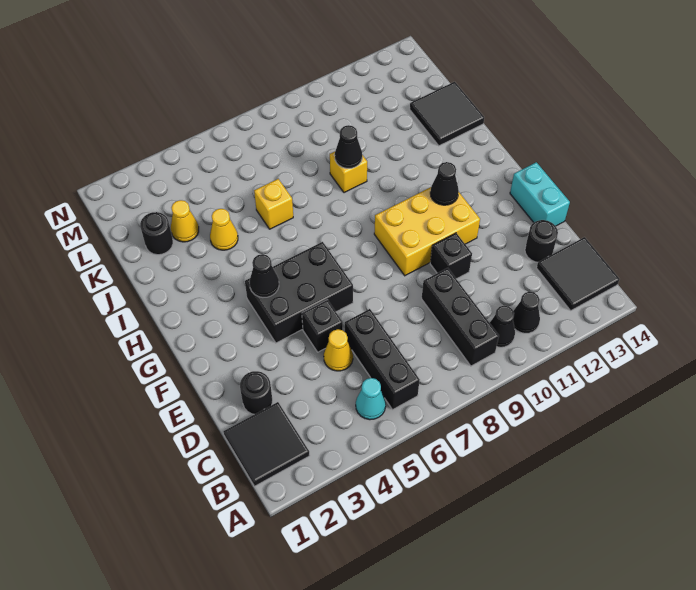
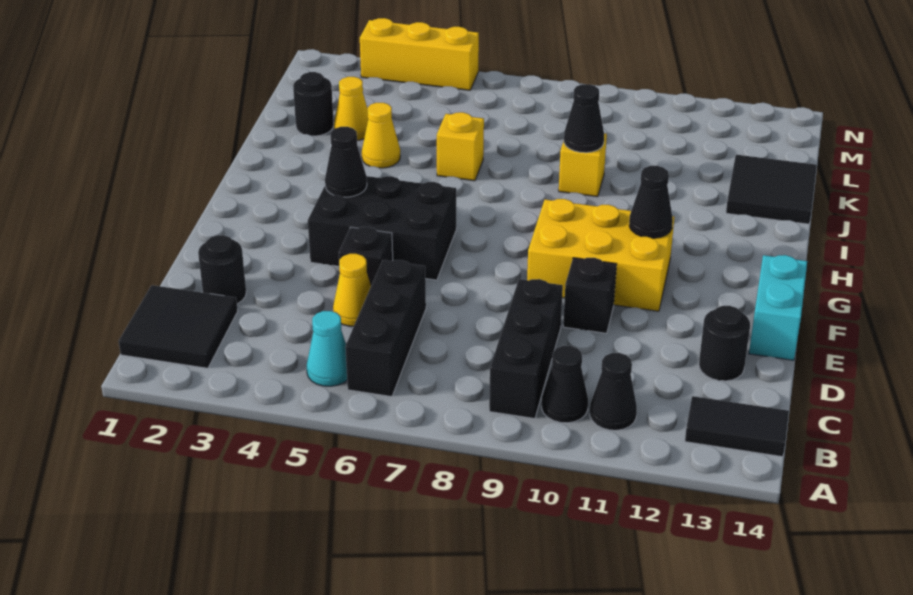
black 2x2 tile [537,237,620,311] -> black 1x2 tile [685,396,789,457]
none -> yellow 1x3 brick [360,18,479,90]

